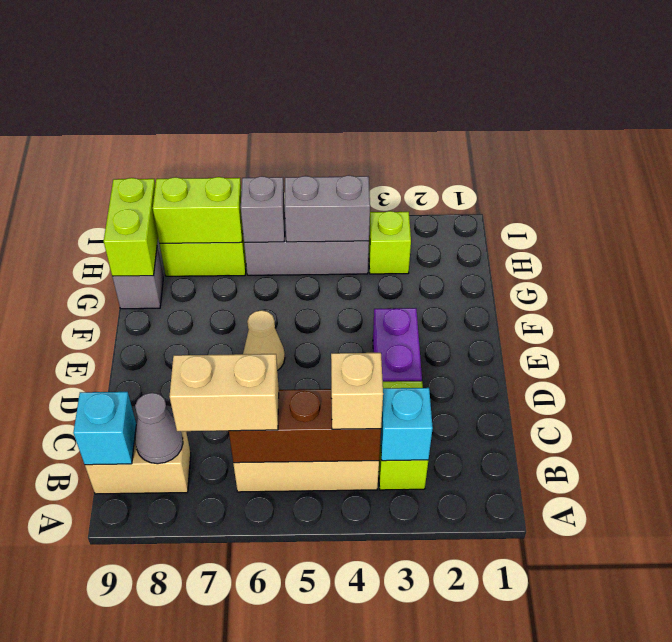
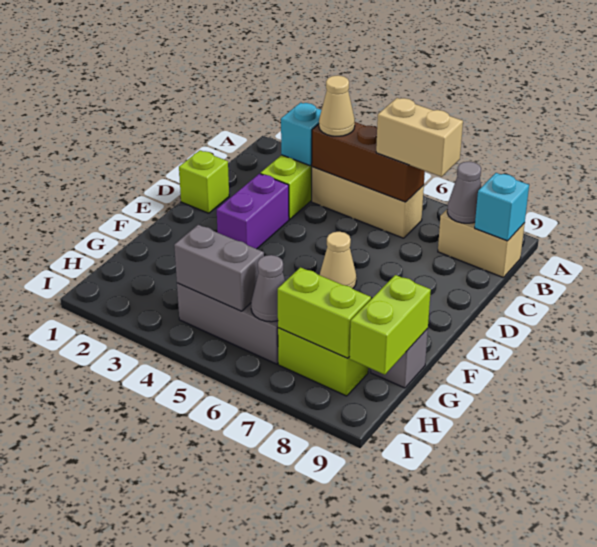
tan 1x1 brick [331,353,383,429] -> tan 1x1 cone [319,75,355,136]
lime 1x1 brick [369,211,411,274] -> lime 1x1 brick moved to [179,150,229,213]
grey 1x1 brick [241,176,285,242] -> grey 1x1 cone [251,255,285,322]

